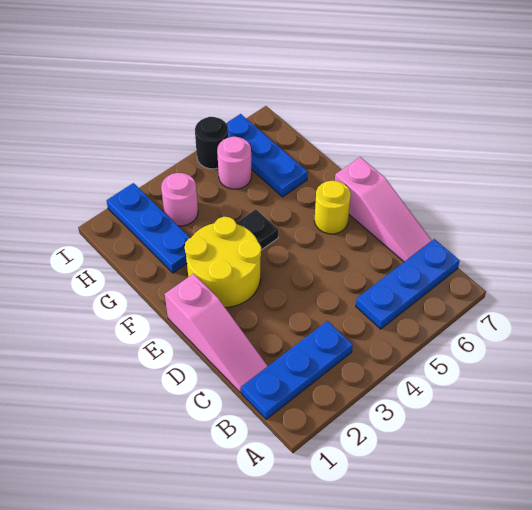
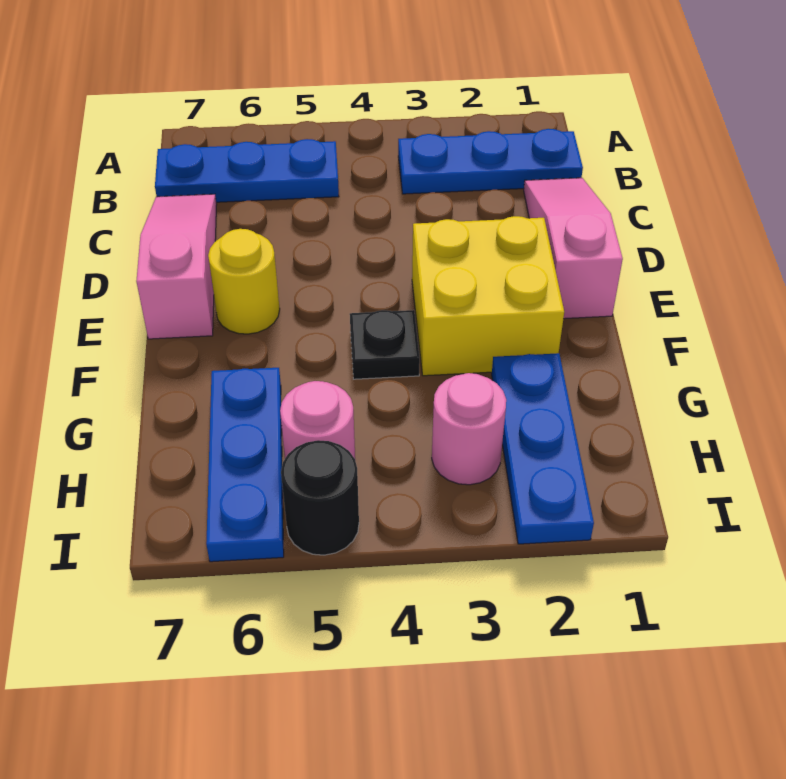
yellow 2x2 round brick [185,217,261,307] -> yellow 2x2 brick [412,216,564,376]

